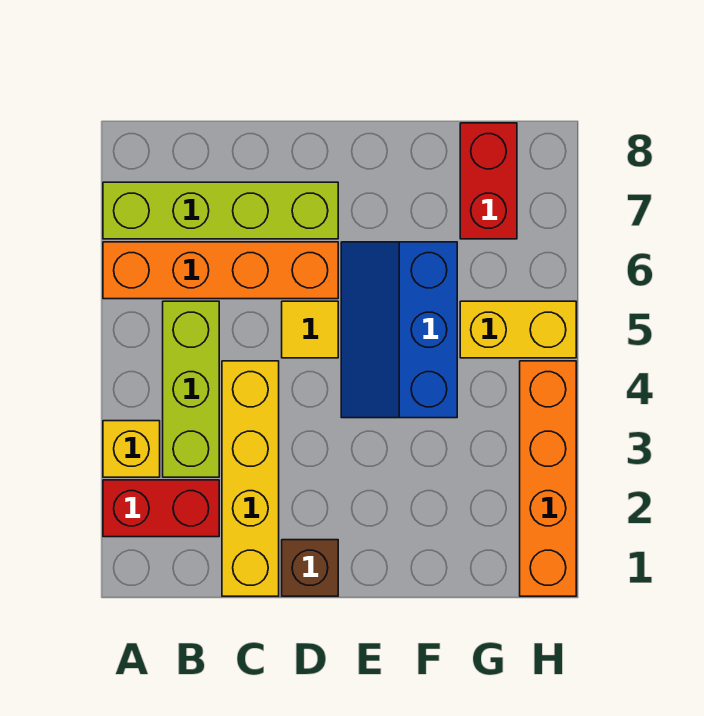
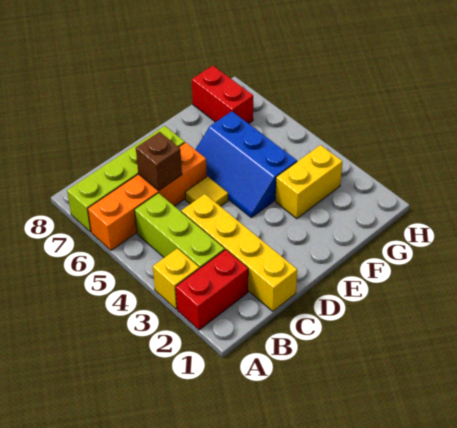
brown 1x1 brick [282,540,338,596] -> brown 1x1 brick moved to [136,132,182,191]
yellow 1x2 brick [460,301,576,358] -> yellow 1x2 brick moved to [275,145,343,219]
orange 1x4 brick [520,361,576,596] -> none

